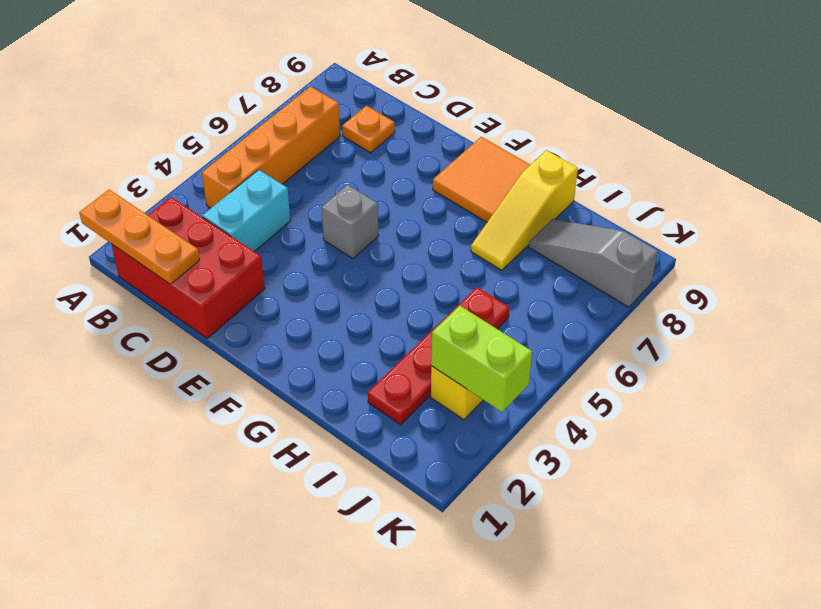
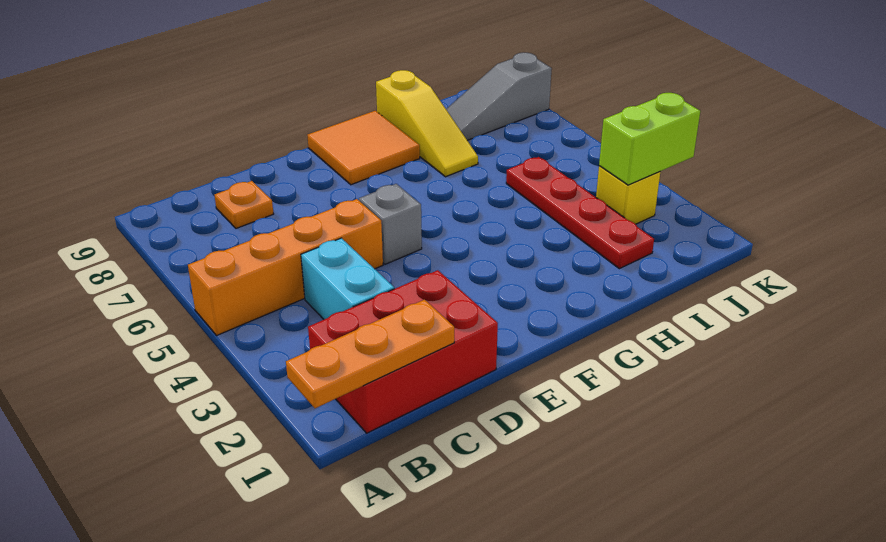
orange 1x4 brick [202,86,340,208] -> orange 1x4 brick turned to [188,199,383,335]

